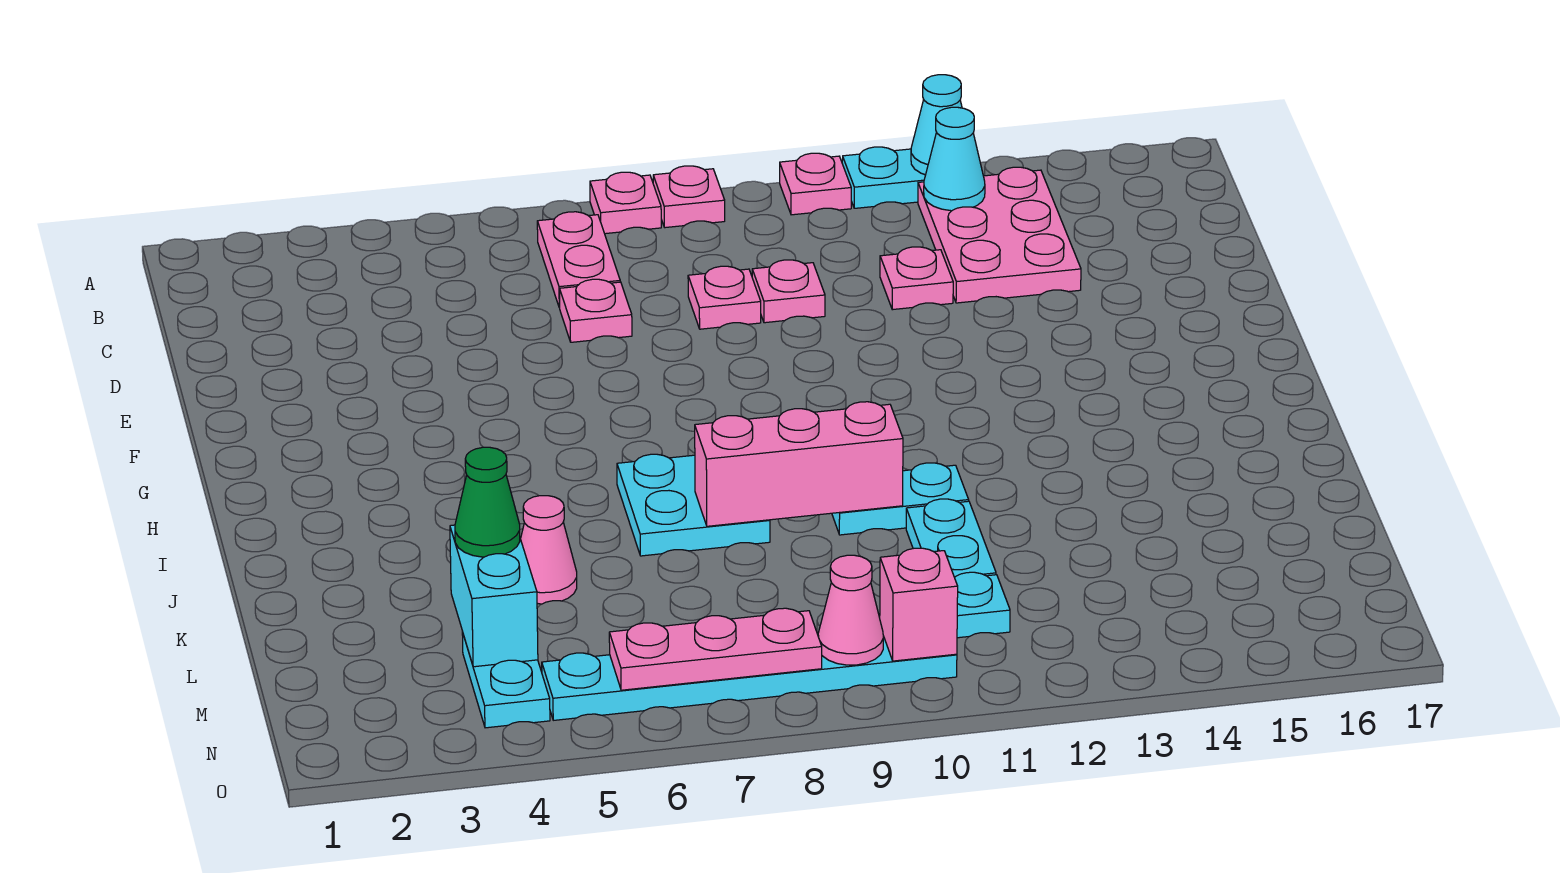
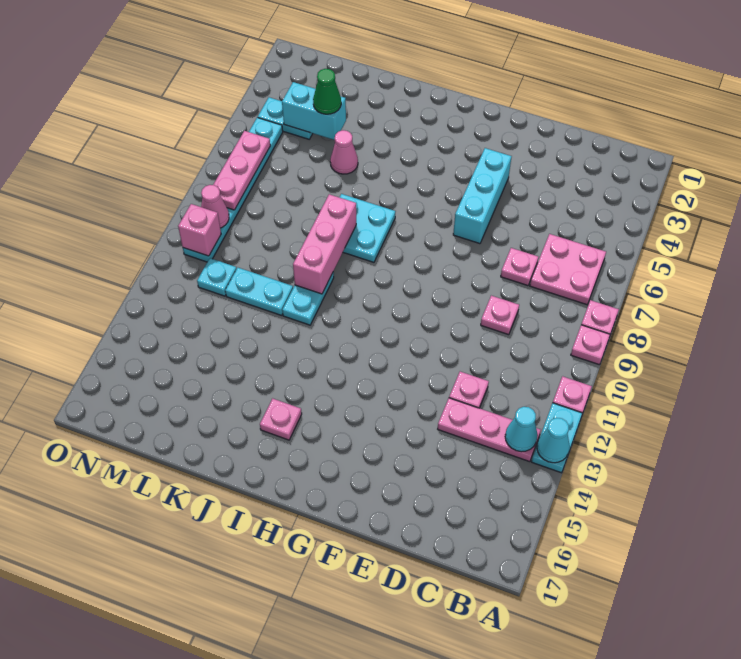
pink 1x2 plate [537,212,620,308] -> pink 2x2 plate [530,234,606,305]
pink 2x3 plate [918,167,1081,303] -> pink 1x3 plate [438,398,541,462]
pink 1x1 plate [752,260,825,323] -> pink 1x1 plate moved to [260,398,302,440]
none -> cyan 1x3 brick [453,148,512,244]

